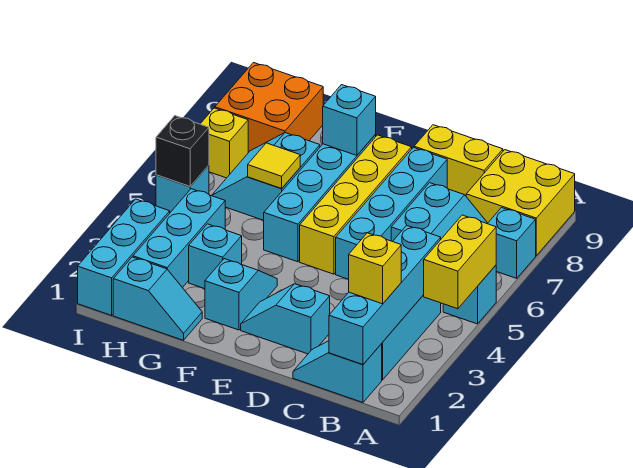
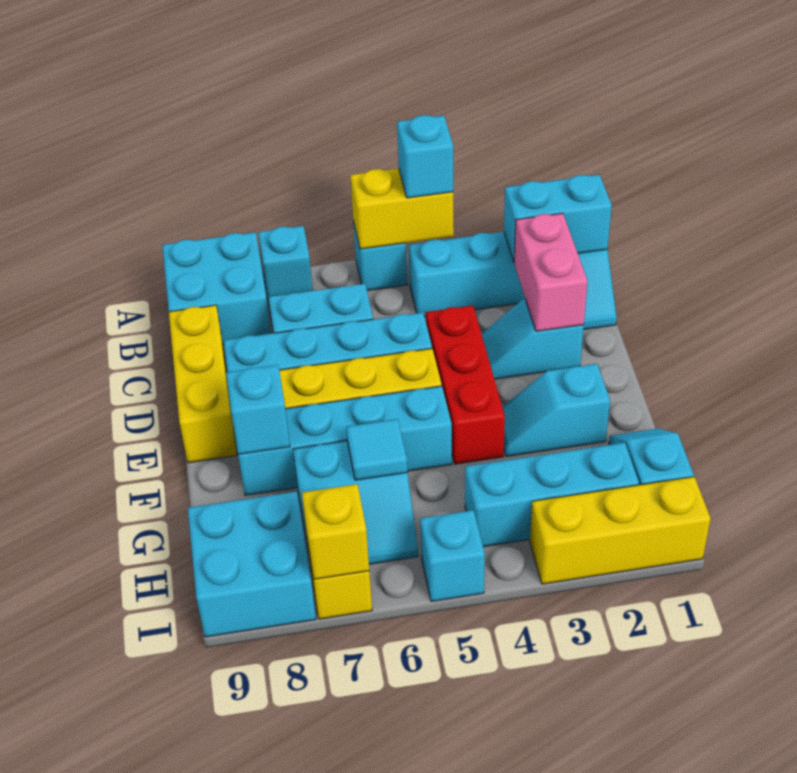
yellow 2x2 brick [466,150,575,255] -> cyan 2x2 brick [162,232,271,345]
cyan 1x4 brick [329,225,441,365] -> cyan 1x2 brick [504,175,612,261]
yellow 1x1 brick [348,233,401,304] -> yellow 1x1 brick moved to [302,484,369,579]
none -> pink 1x2 brick [514,213,587,331]
yellow 1x2 brick [414,125,503,196] -> yellow 1x3 brick [169,305,237,463]
cyan 1x2 slope [241,284,330,354] -> cyan 1x2 slope turned to [482,298,584,379]
none -> red 1x3 brick [426,306,505,464]
cyan 1x1 brick [189,224,242,289] -> cyan 1x1 brick moved to [397,115,453,198]
yellow 1x1 tile [248,143,300,189] -> cyan 1x1 tile [346,419,407,480]
orange 2x2 brick [215,63,323,153] -> cyan 2x2 brick [188,492,316,637]
cyan 1x3 brick [78,199,170,315] -> yellow 1x3 brick [530,477,711,584]
black 1x1 brick [156,116,209,186] -> none

